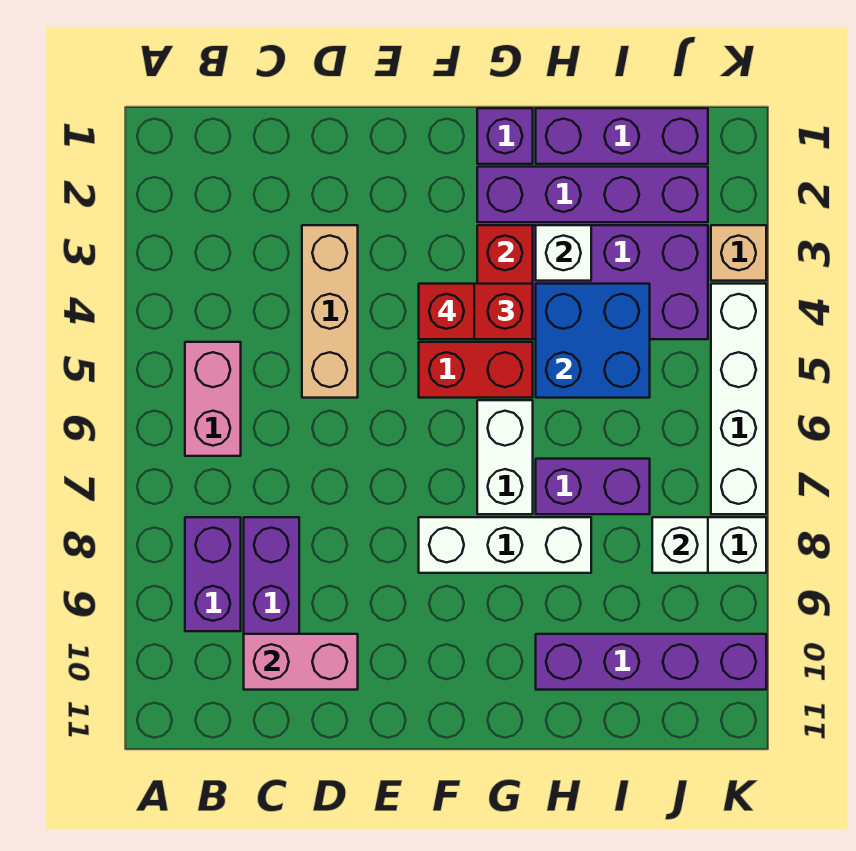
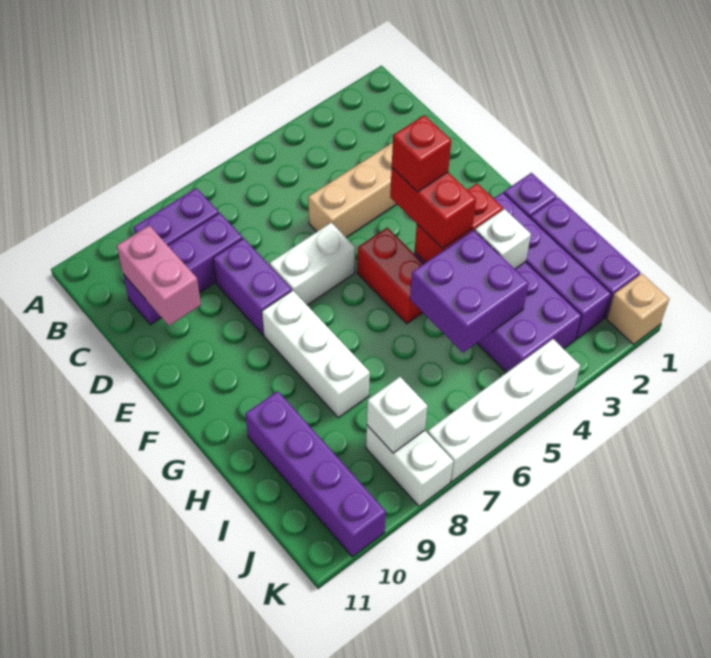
pink 1x2 brick [185,342,241,456] -> none
white 1x2 brick [477,400,533,514] -> white 1x2 brick moved to [270,223,355,305]
blue 2x2 brick [536,284,650,398] -> purple 2x2 brick [410,230,529,353]
purple 1x2 brick [536,459,650,514] -> purple 1x2 brick moved to [213,238,292,335]
tan 1x1 brick [711,225,766,281] -> tan 1x1 brick moved to [607,274,669,344]

